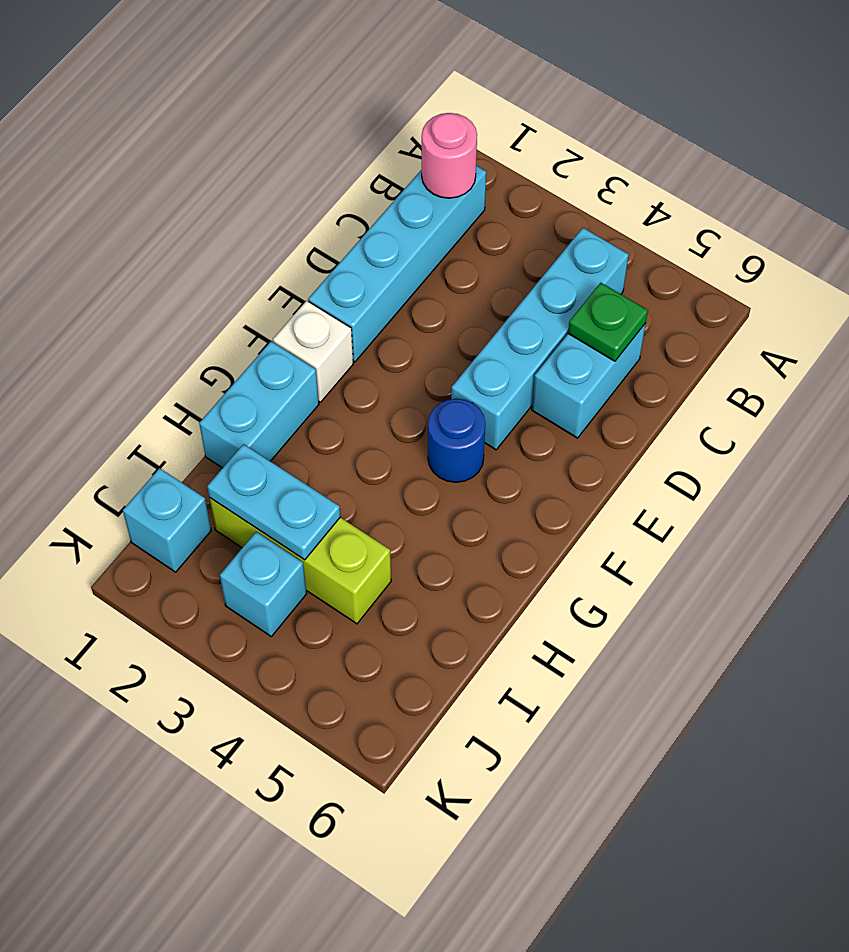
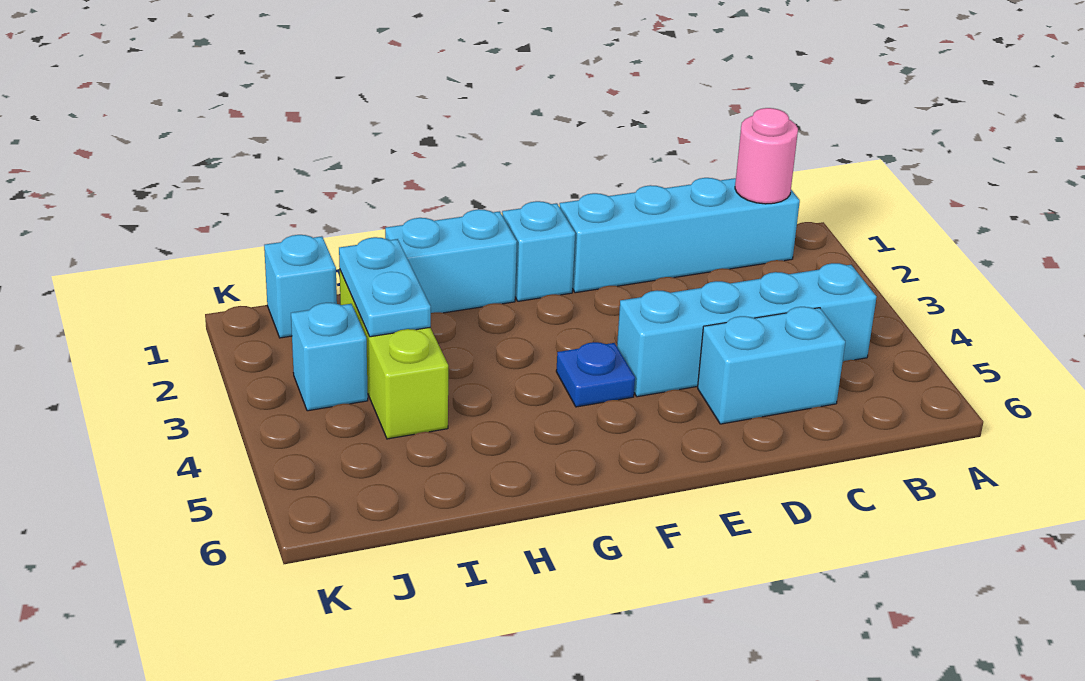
green 1x1 plate [568,283,648,361] -> none
white 1x1 brick [273,301,353,402] -> cyan 1x1 brick [502,201,575,301]
blue 1x1 round brick [428,399,485,482] -> blue 1x1 plate [556,342,635,407]

